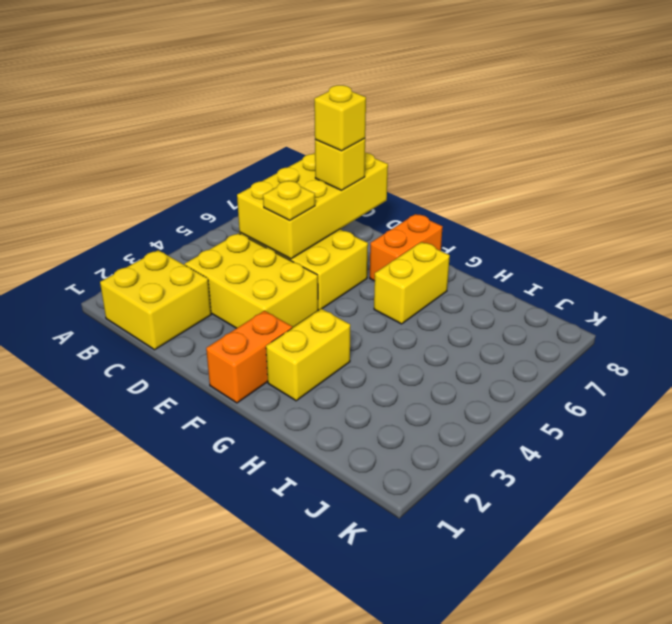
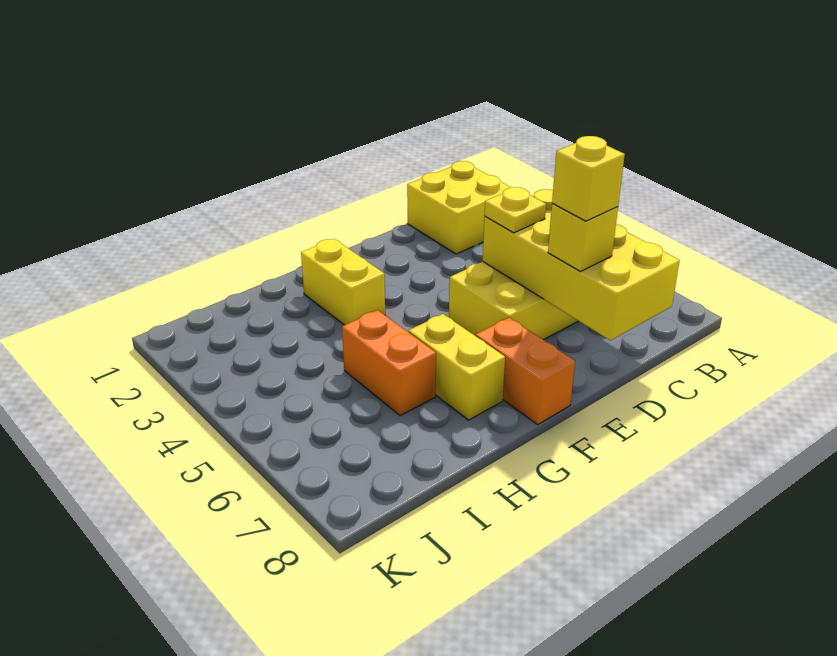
yellow 2x3 brick [185,233,318,328] -> none
orange 1x2 brick [206,311,292,403] -> orange 1x2 brick moved to [342,310,436,416]

